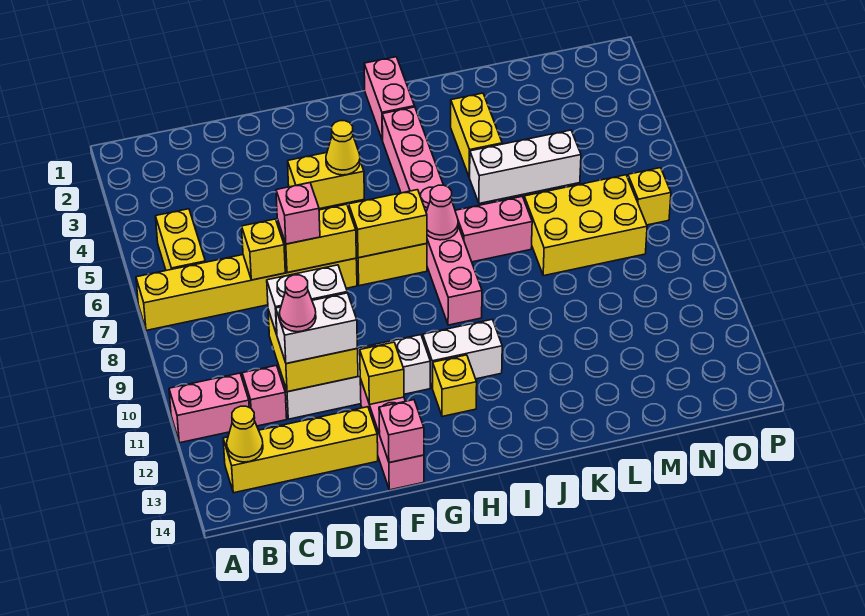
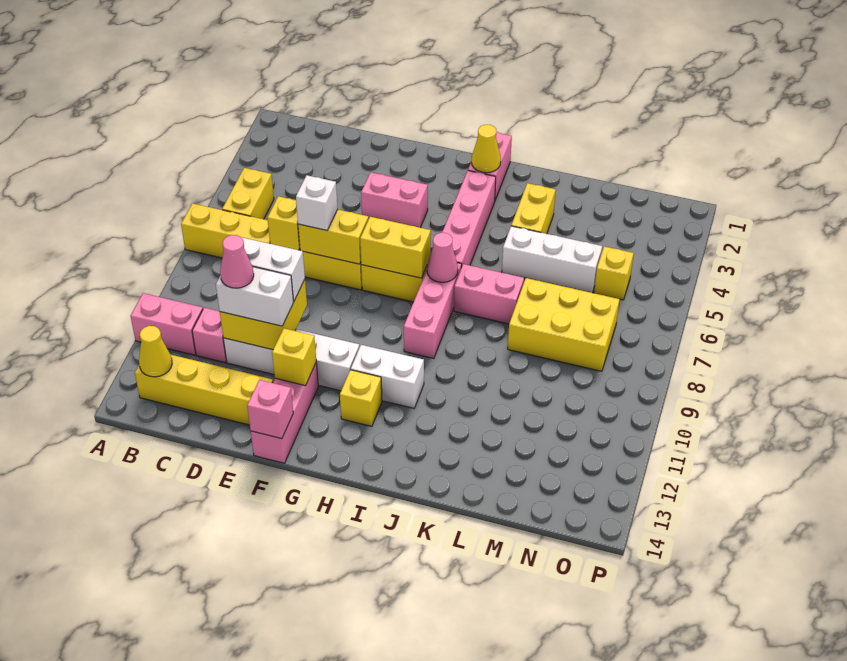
pink 1x1 brick [276,183,320,244] -> white 1x1 brick [296,175,338,230]
yellow 1x2 brick [288,153,364,209] -> pink 1x2 brick [361,172,428,228]
yellow 1x1 cone [326,121,360,175] -> yellow 1x1 cone moved to [471,125,501,173]
yellow 1x1 brick [628,168,671,225] -> yellow 1x1 brick moved to [594,246,634,300]

